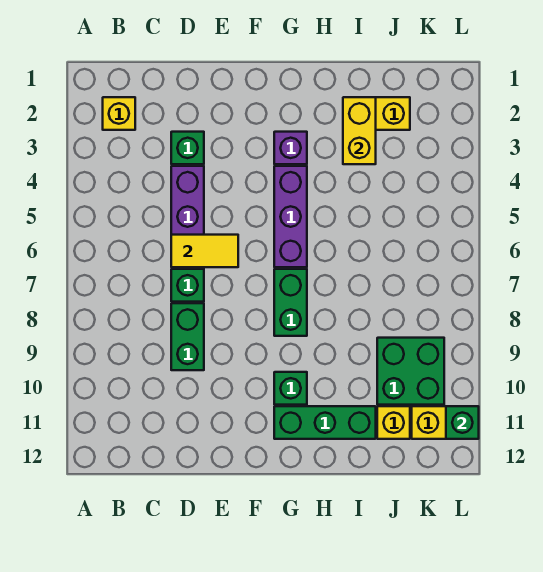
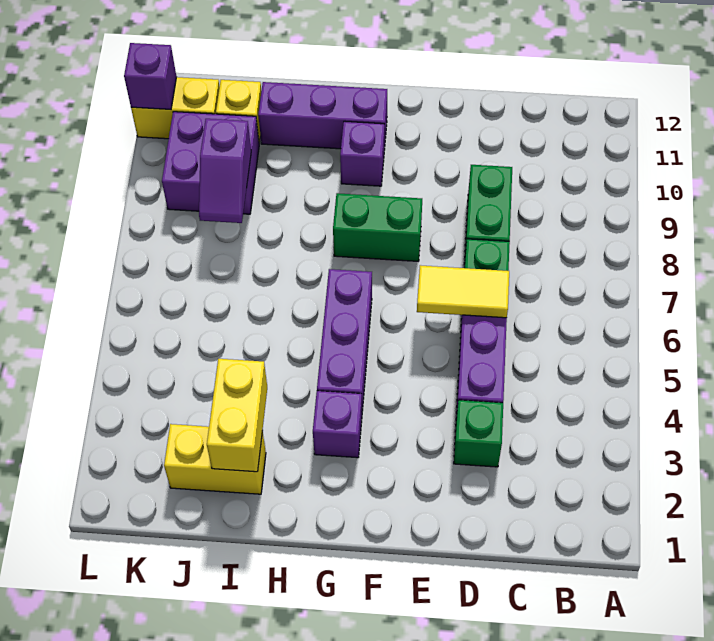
yellow 1x1 brick [103,97,135,130] -> none
green 1x2 brick [274,269,307,336] -> green 1x2 brick turned to [333,193,422,261]
green 1x1 brick [274,372,307,405] -> purple 1x1 brick [340,121,384,186]
green 1x3 brick [274,406,376,439] -> purple 1x3 brick [258,82,387,150]
none -> purple 1x2 slope [199,119,251,223]
green 2x2 brick [377,338,444,405] -> purple 2x2 brick [162,112,259,214]
green 1x1 brick [446,406,479,439] -> purple 1x1 brick [124,43,176,109]

